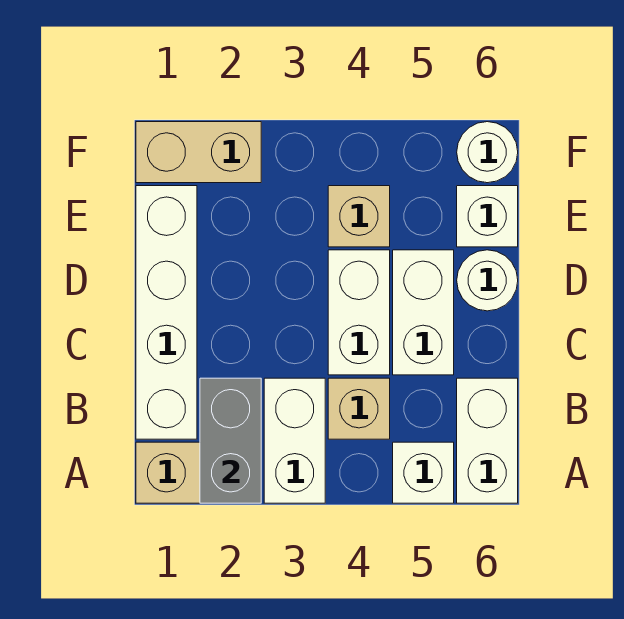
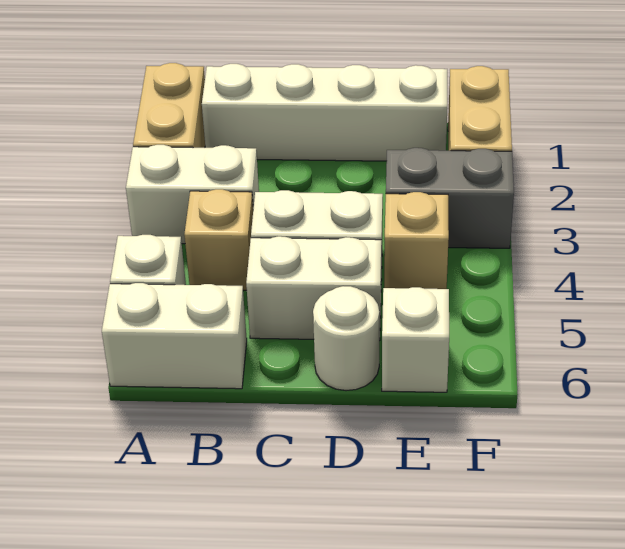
grey 1x2 brick [200,378,261,503] -> grey 1x2 brick moved to [386,148,514,248]
white 1x1 round brick [457,122,518,183] -> none

